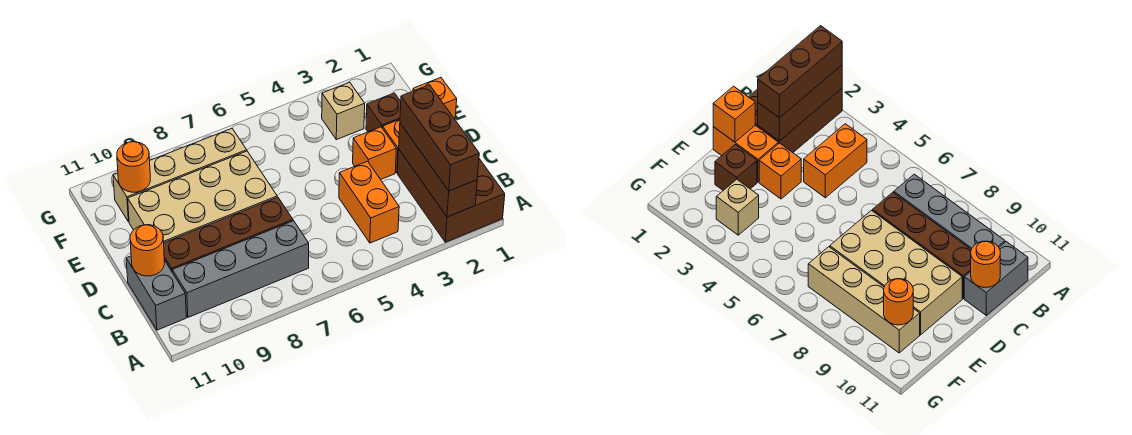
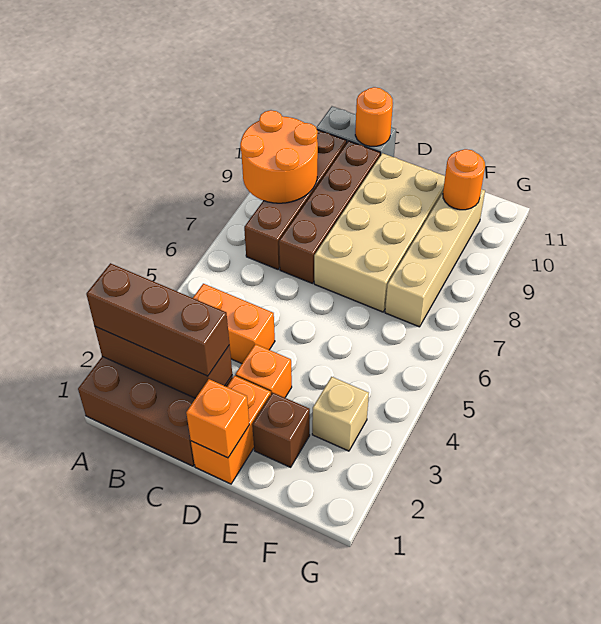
none -> orange 2x2 round brick [240,110,318,203]
grey 1x4 brick [172,221,309,317] -> brown 1x4 brick [244,130,347,269]

